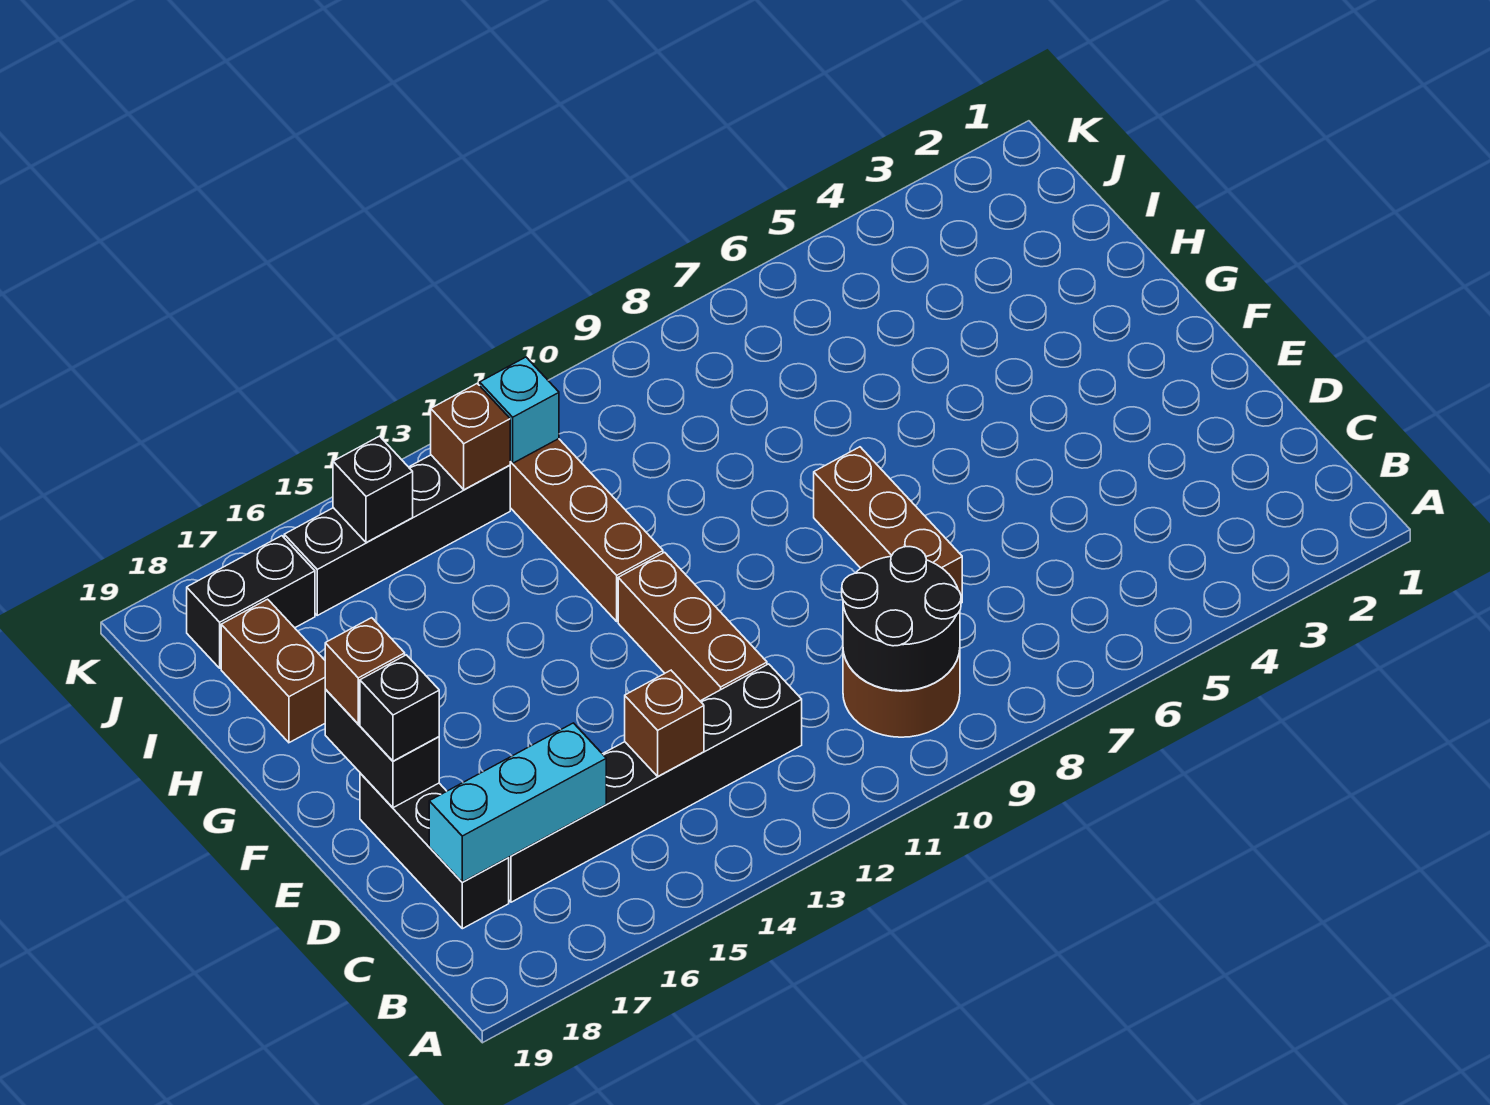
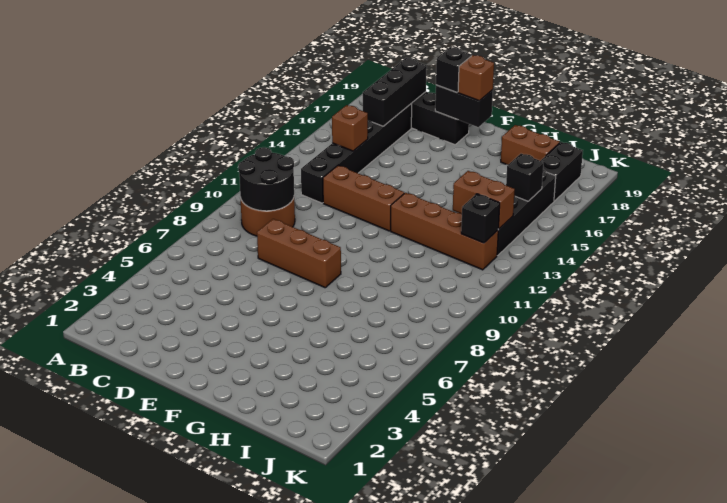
cyan 1x3 brick [429,723,606,882] -> black 1x3 brick [363,58,427,126]
cyan 1x1 brick [480,357,559,463] -> black 1x1 brick [461,194,500,243]
brown 1x1 brick [431,384,510,490] -> brown 1x2 brick [453,171,515,229]

